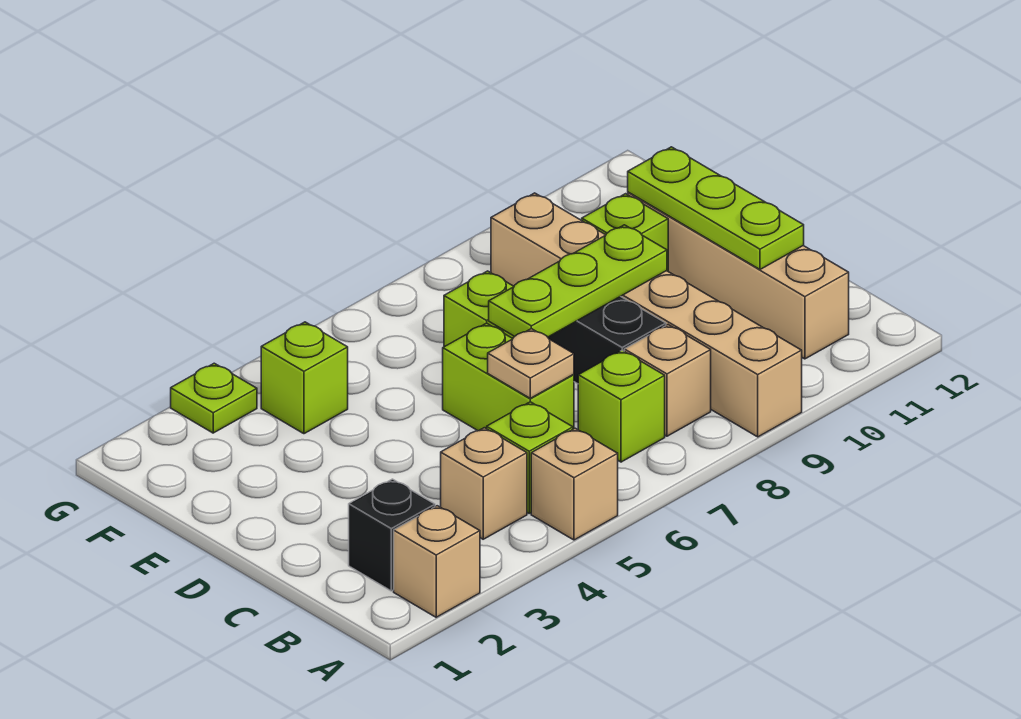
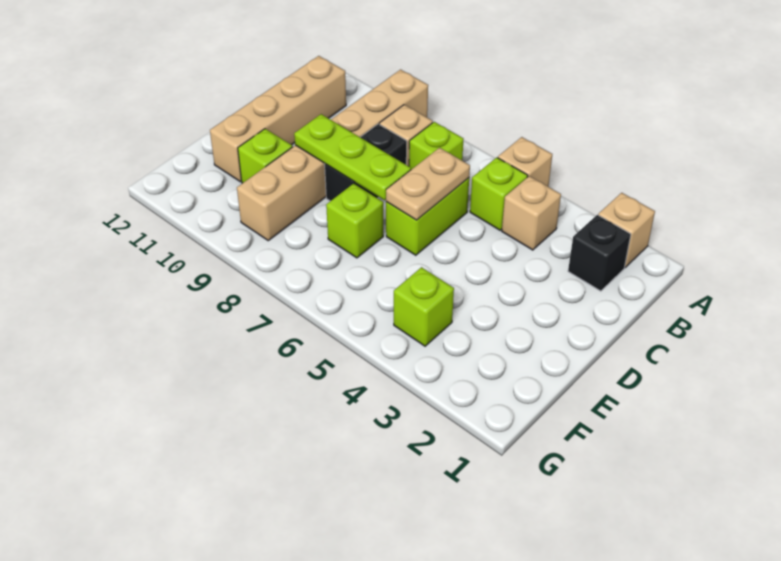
tan 1x1 plate [488,329,574,398] -> tan 1x2 plate [386,148,470,220]
lime 1x3 plate [628,147,804,269] -> none
lime 1x1 plate [171,363,257,433] -> none

